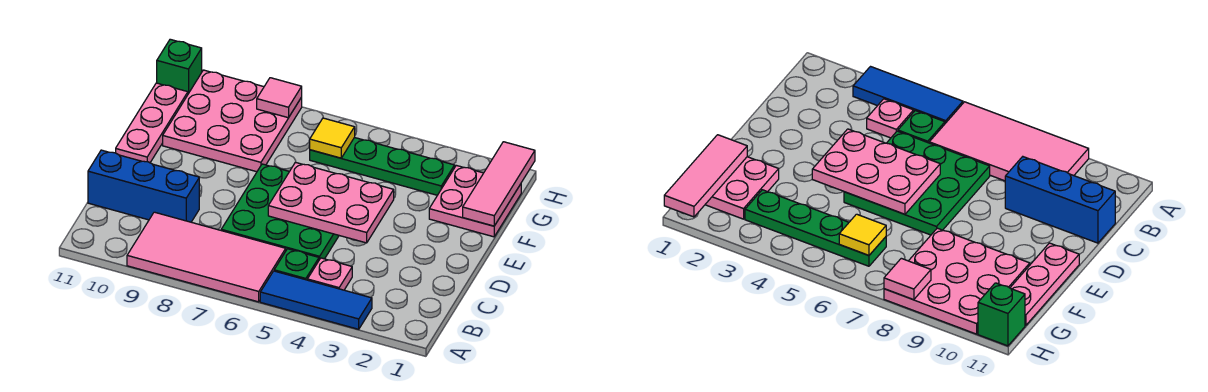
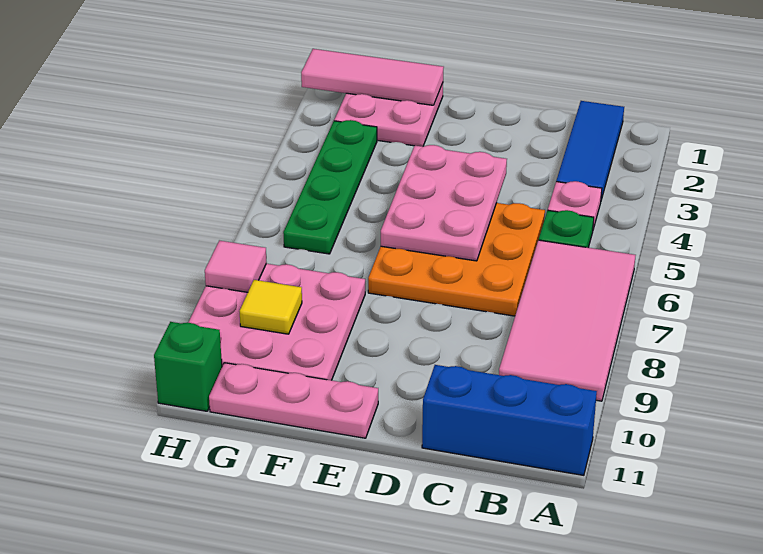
blue 1x3 tile [260,271,372,329] -> blue 1x3 tile moved to [556,101,624,200]
green 3x3 plate [221,164,339,260] -> orange 3x3 plate [368,203,545,316]
blue 1x3 brick [88,150,199,222] -> blue 1x3 brick turned to [422,365,597,475]
yellow 1x1 tile [310,118,355,158] -> yellow 1x1 tile moved to [240,280,302,334]

